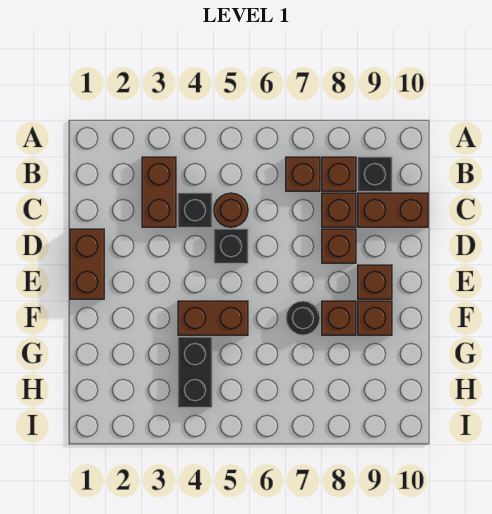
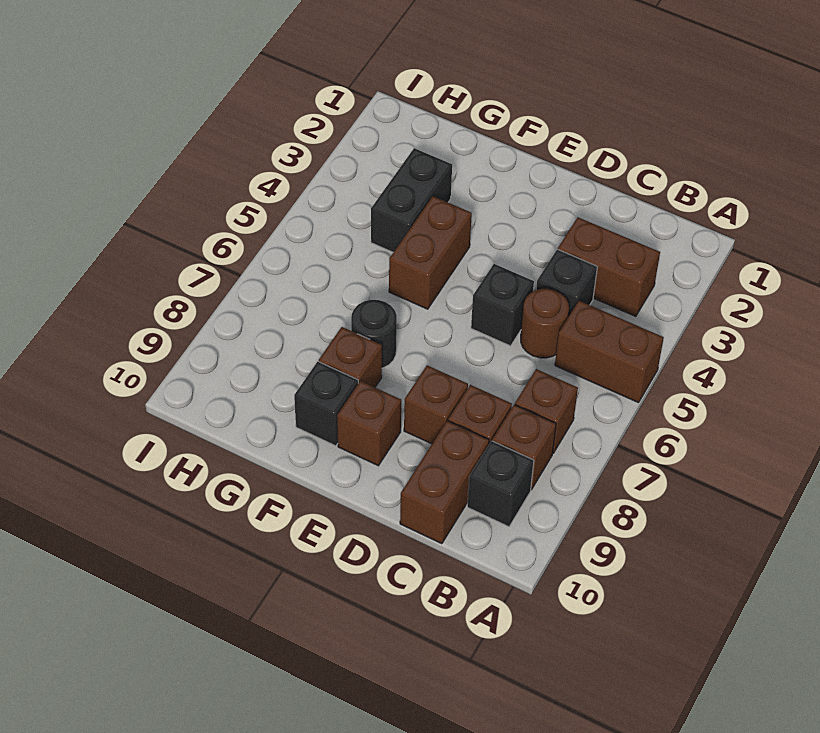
brown 1x2 brick [70,229,104,299] -> brown 1x2 brick moved to [555,301,664,403]
brown 1x1 brick [358,301,392,335] -> black 1x1 brick [294,362,358,446]
black 1x2 brick [178,337,212,407] -> black 1x2 brick turned to [371,148,452,252]

